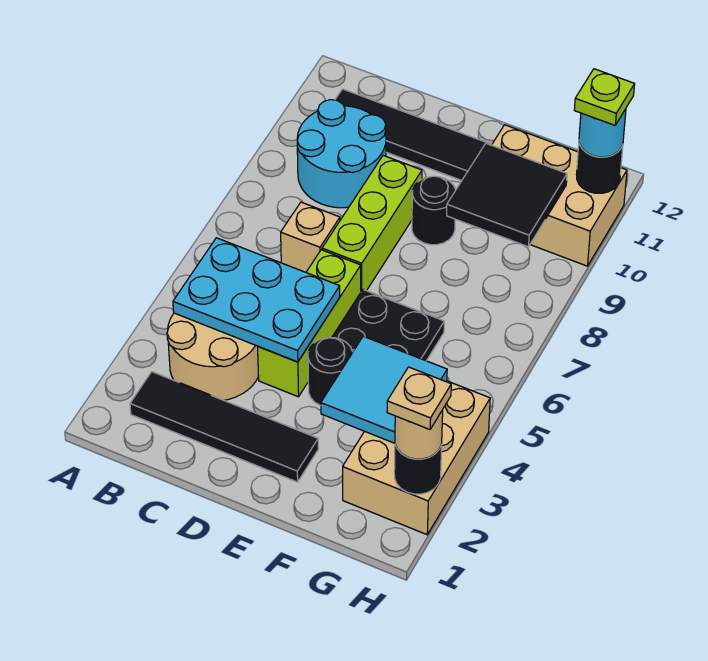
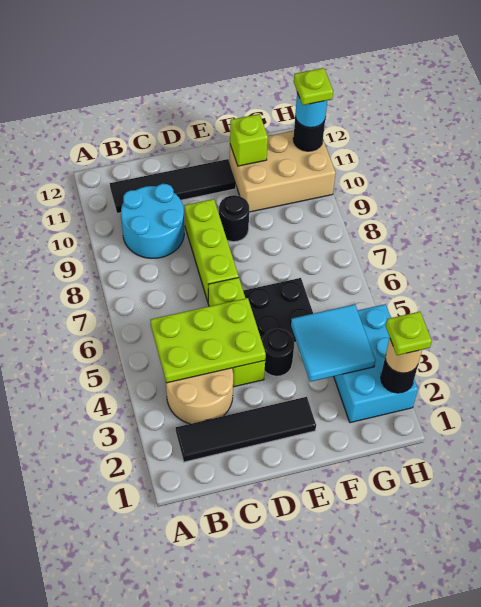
cyan 2x3 plate [173,238,340,362] -> lime 2x3 plate [151,298,266,383]
tan 1x1 brick [281,202,340,272] -> none
black 2x2 tile [447,144,567,247] -> none
none -> lime 1x1 brick [230,114,268,166]
tan 2x3 brick [343,381,490,535] -> cyan 2x3 brick [334,304,418,423]
tan 1x1 plate [387,367,451,430] -> lime 1x1 plate [386,312,432,355]

